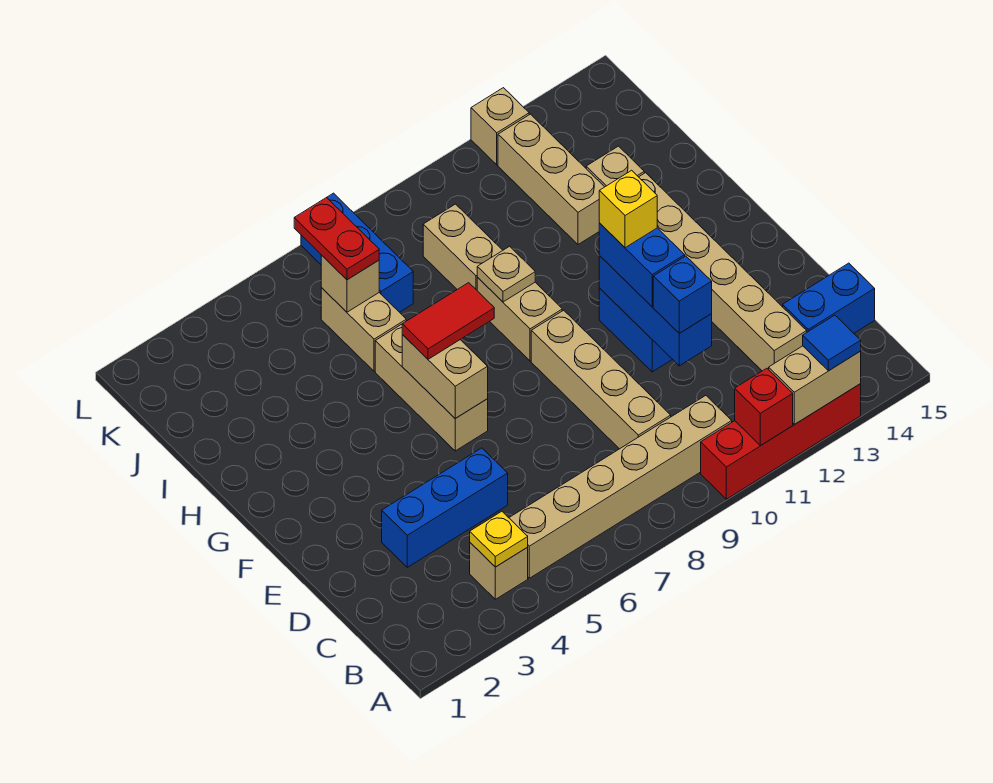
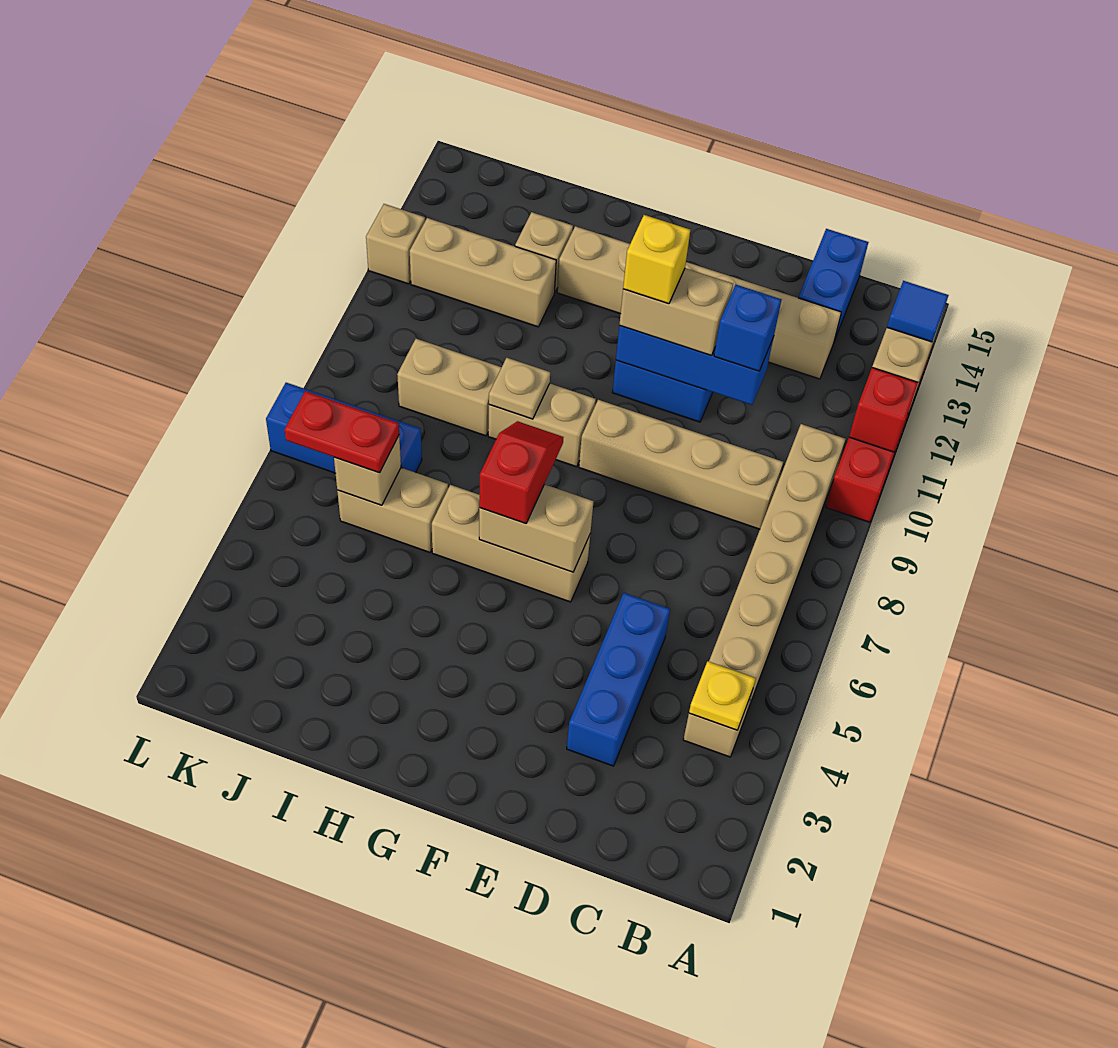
blue 1x2 brick [599,223,685,307] -> tan 1x2 brick [619,268,733,355]
red 1x2 tile [402,283,494,359] -> red 1x2 slope [479,421,564,524]

